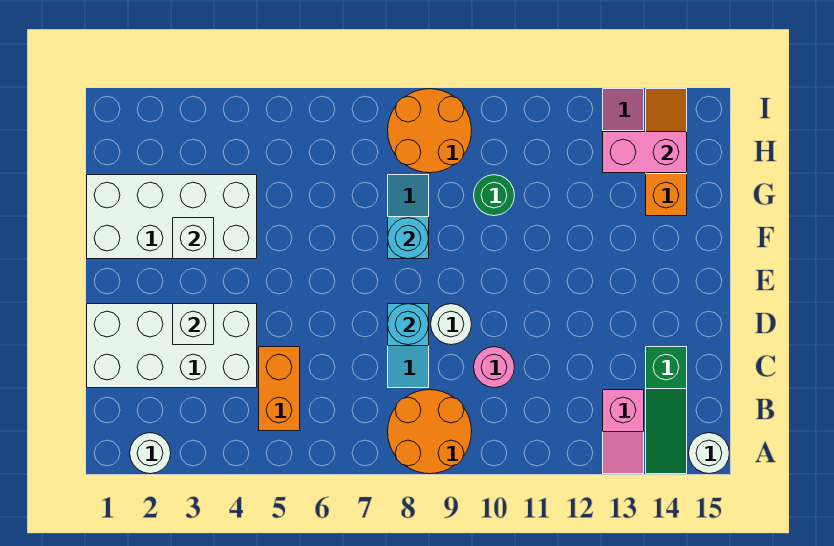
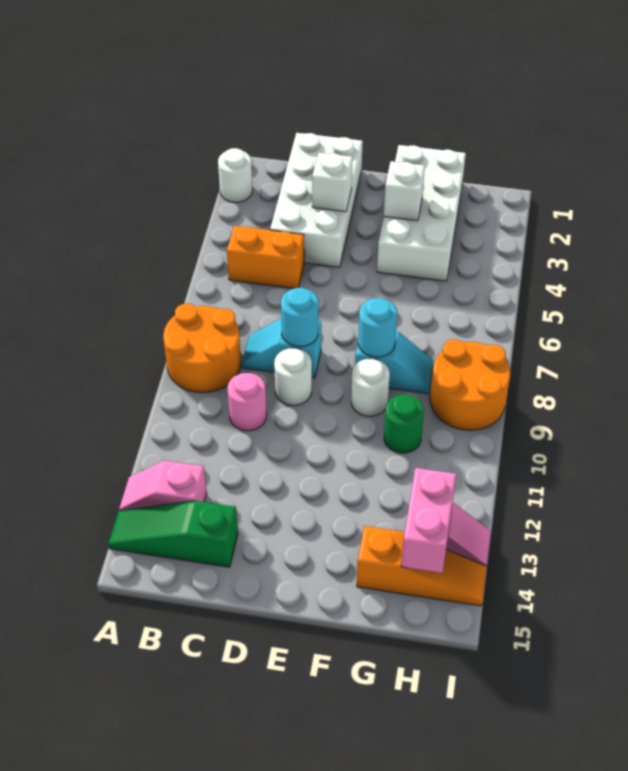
white 1x1 round brick [689,433,729,474] -> white 1x1 round brick moved to [351,359,390,416]

